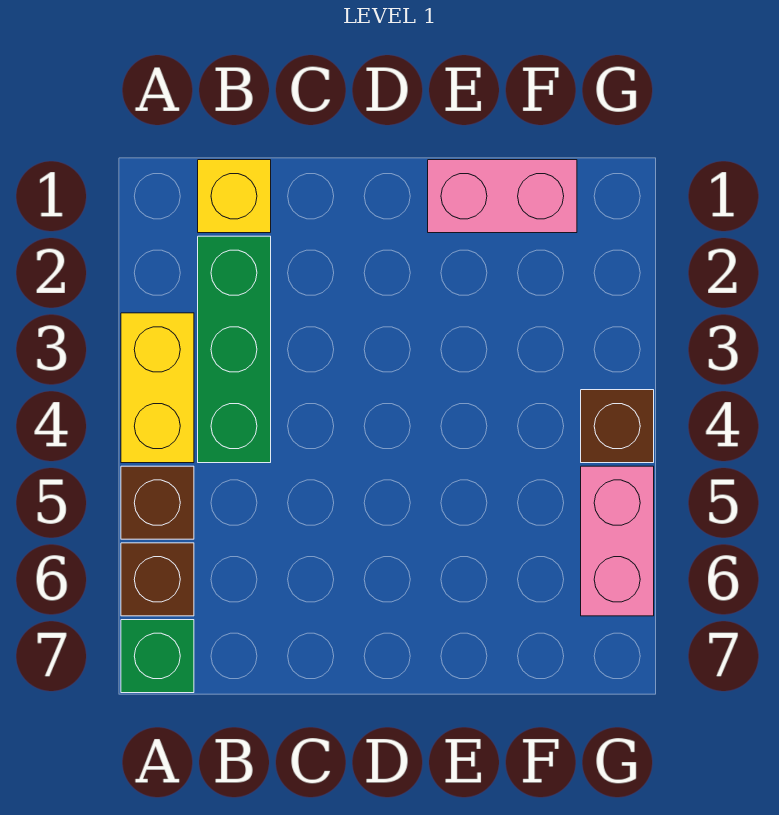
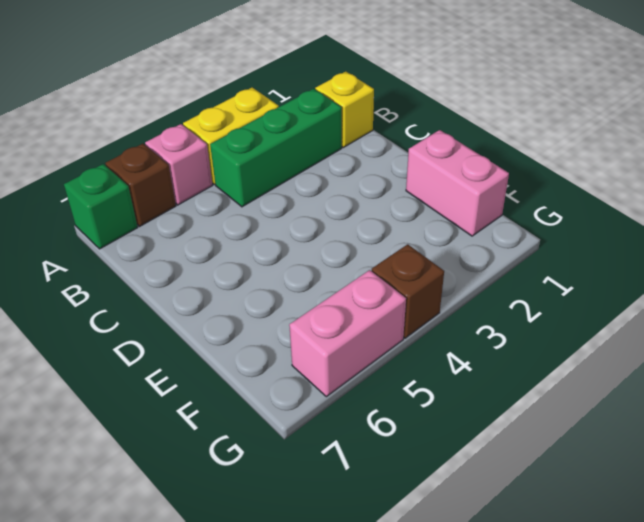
brown 1x1 brick [121,466,194,539] -> pink 1x1 brick [145,124,213,205]

